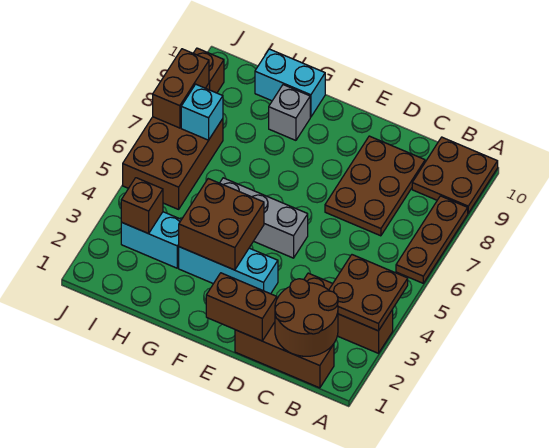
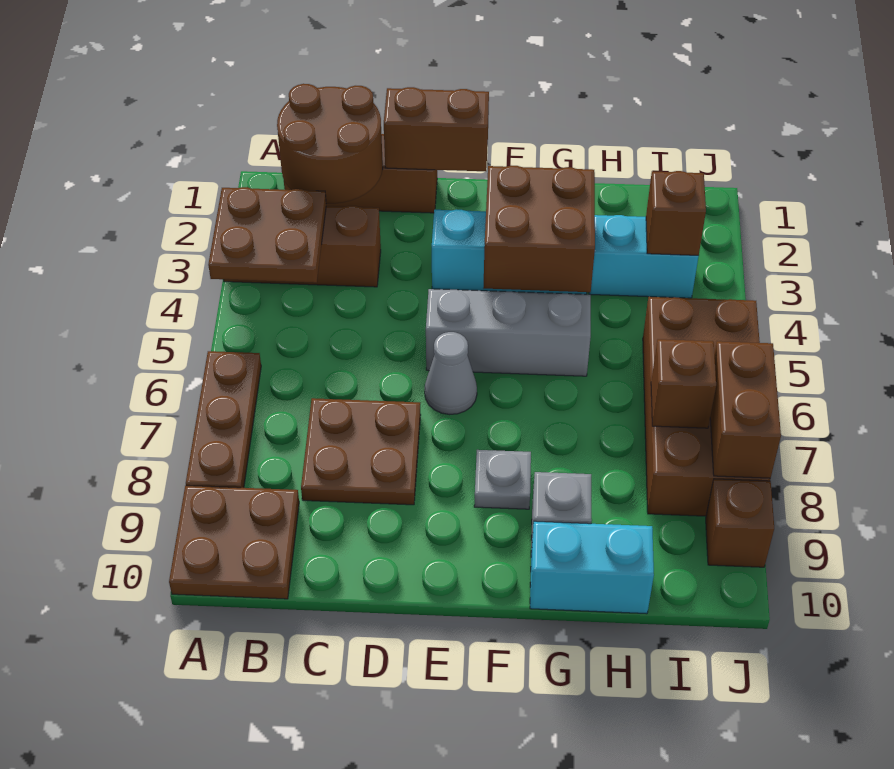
brown 2x3 plate [325,136,425,236] -> brown 2x2 plate [301,398,421,505]
none -> grey 1x1 cone [425,332,477,415]
none -> grey 1x1 plate [474,450,531,509]
brown 2x3 brick [123,117,223,209] -> brown 2x4 brick [643,297,770,516]
cyan 1x1 brick [181,84,223,140] -> brown 1x1 brick [651,339,716,428]

